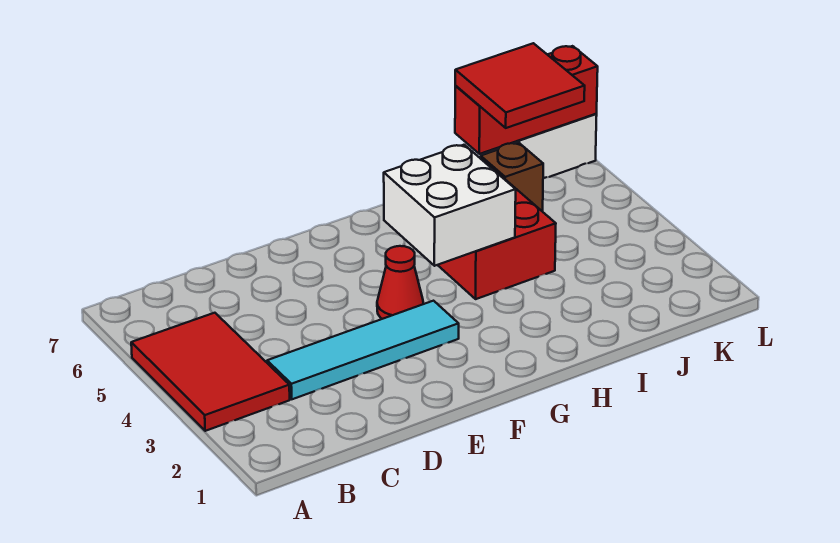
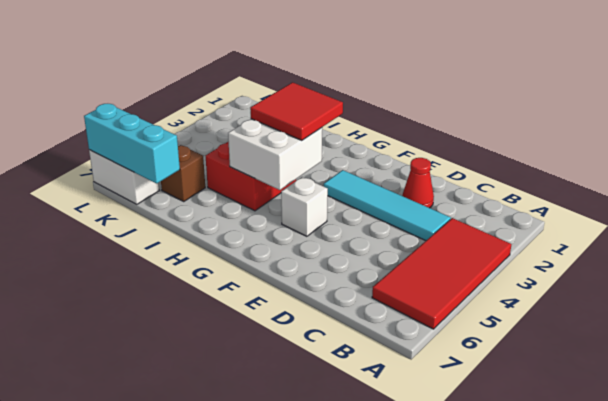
red 2x3 tile [131,313,290,431] -> red 2x4 tile [372,218,511,329]
red 1x1 cone [377,246,424,319] -> red 1x1 cone moved to [402,158,434,208]
none -> white 1x1 brick [281,177,328,236]
red 2x2 tile [455,43,585,128] -> red 2x2 tile moved to [250,82,343,140]
red 1x3 brick [455,46,598,154] -> cyan 1x3 brick [84,104,180,183]

